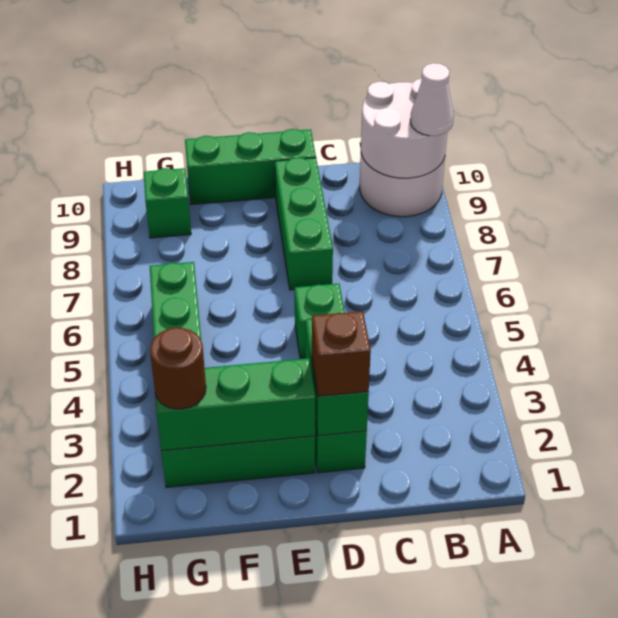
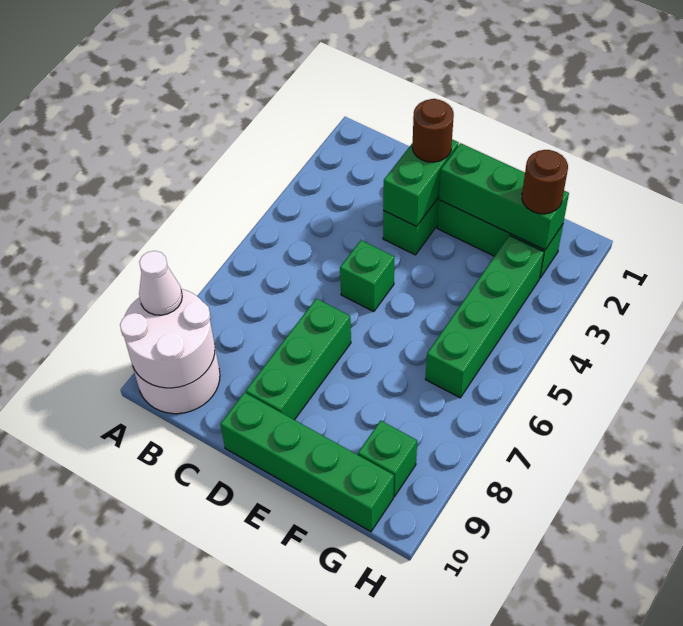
brown 1x1 brick [312,311,371,396] -> brown 1x1 round brick [412,99,454,162]
green 1x3 brick [185,129,316,205] -> green 1x4 brick [220,393,394,532]

